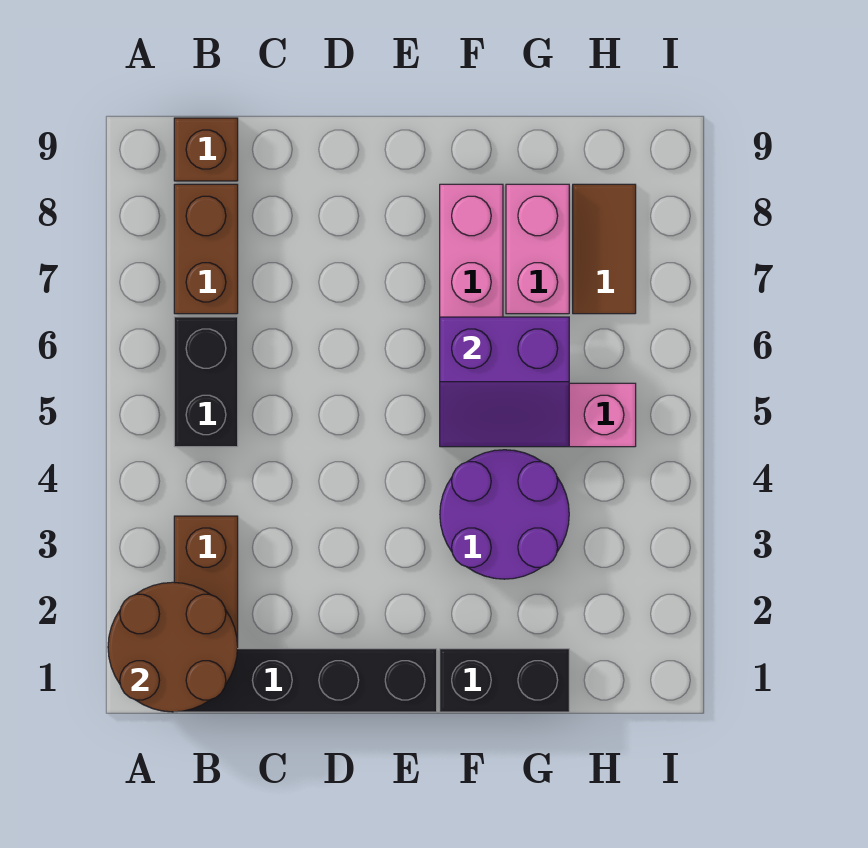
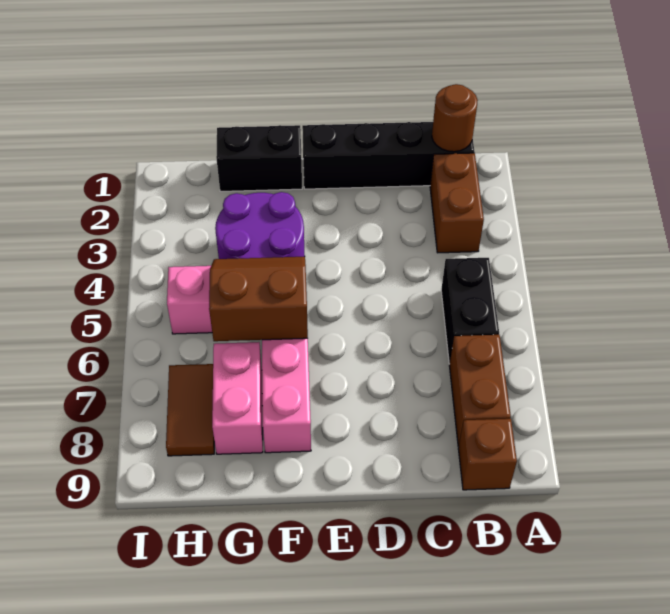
brown 2x2 round brick [108,582,238,712] -> brown 1x1 round brick [432,84,478,152]
purple 2x2 slope [440,317,569,447] -> brown 2x2 slope [209,257,308,341]

